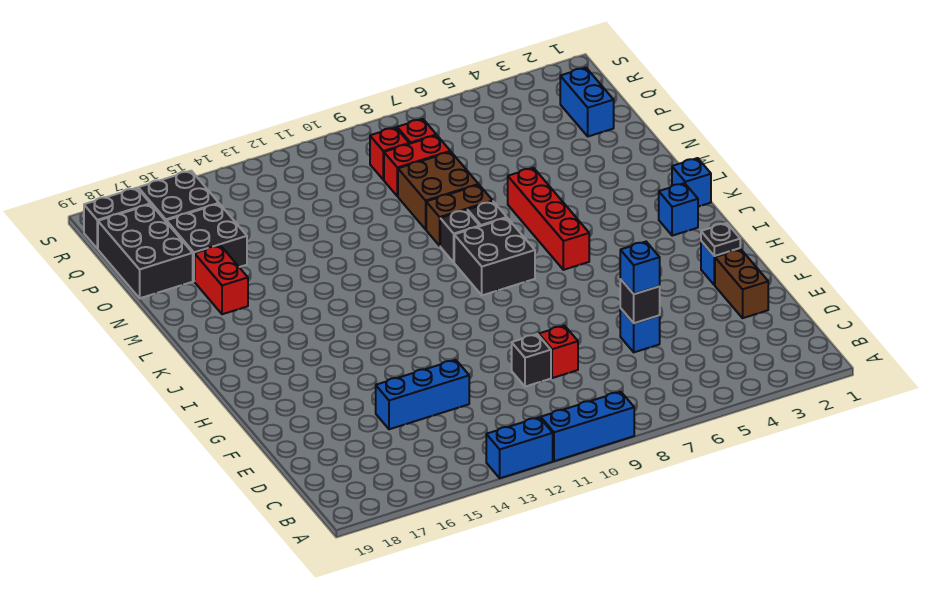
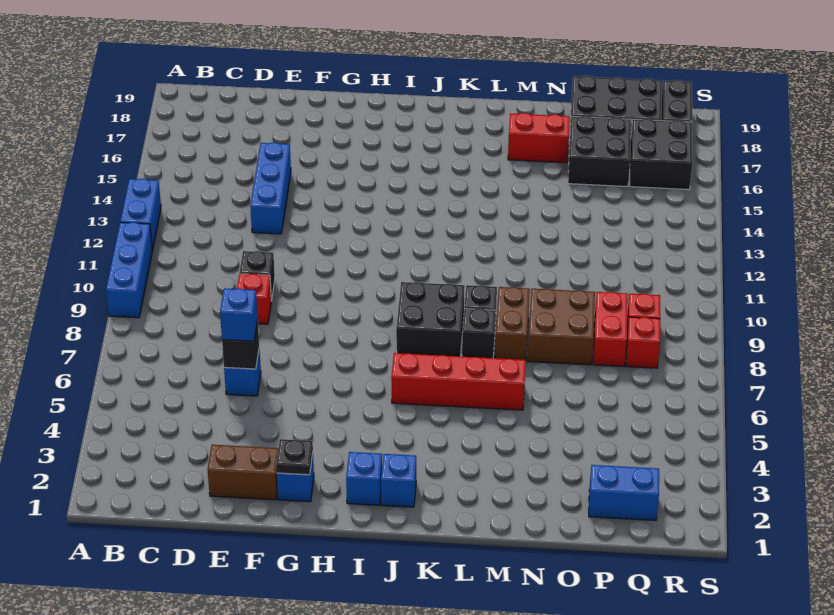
blue 1x1 brick [672,158,711,207] -> blue 1x1 brick moved to [346,452,382,505]

